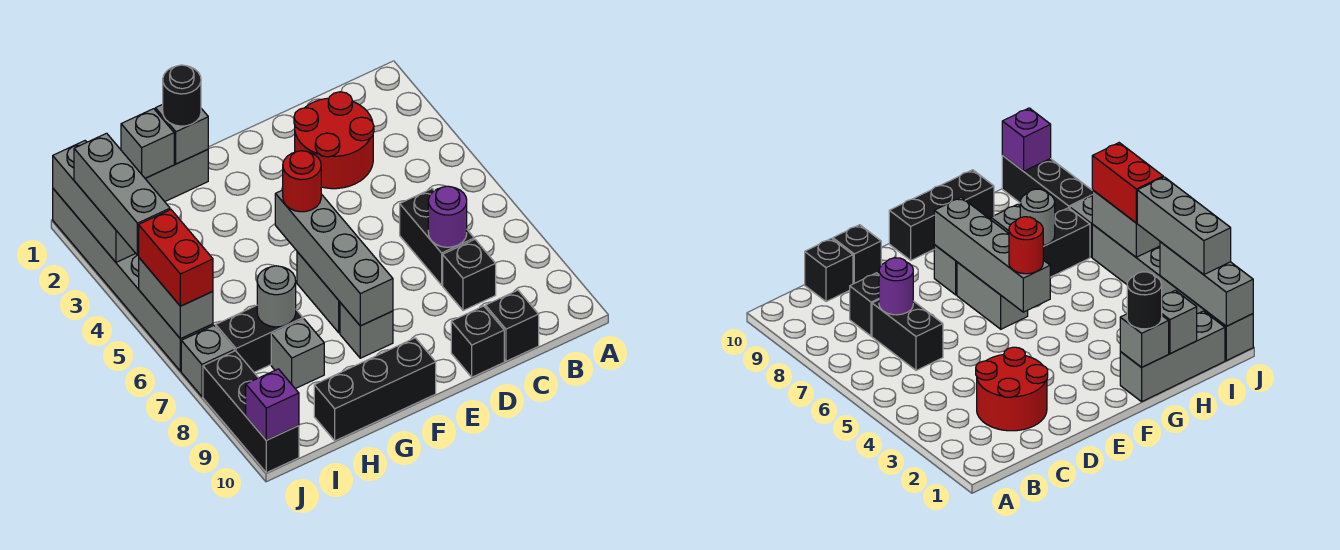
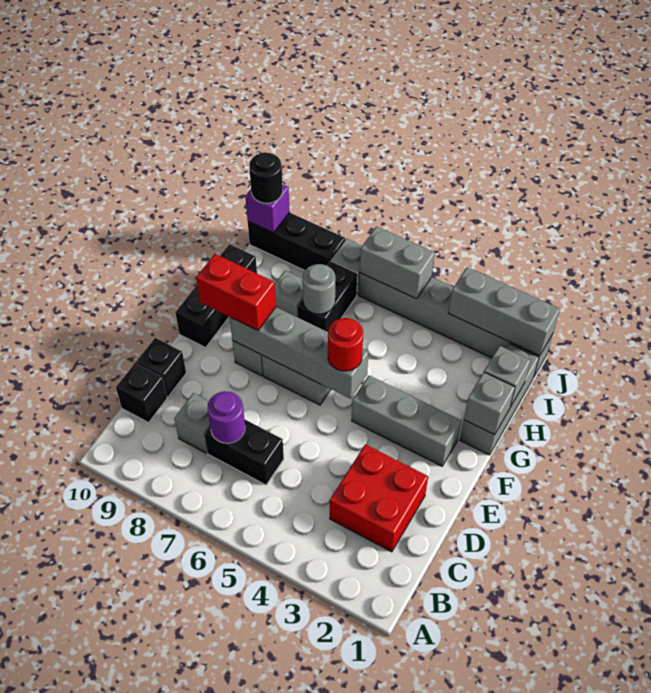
red 2x2 round brick [294,92,374,189] -> red 2x2 brick [330,444,428,552]
black 1x1 brick [443,240,496,311] -> grey 1x1 brick [174,393,210,453]
black 1x1 round brick [163,65,201,126] -> black 1x1 round brick moved to [249,152,283,203]
grey 1x3 brick [74,133,170,255] -> grey 1x3 brick moved to [351,376,461,466]
red 1x2 brick [139,210,213,306] -> red 1x2 brick moved to [196,254,276,331]

